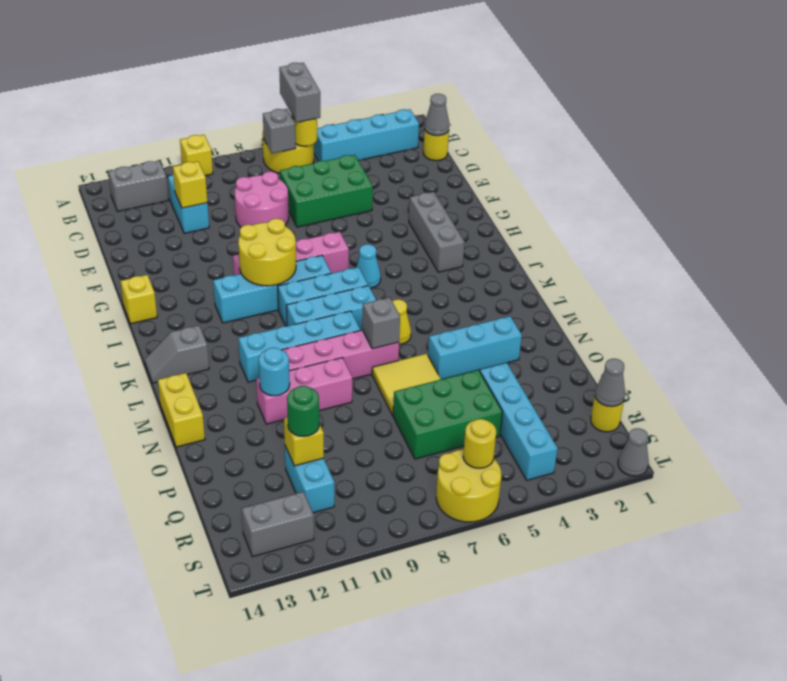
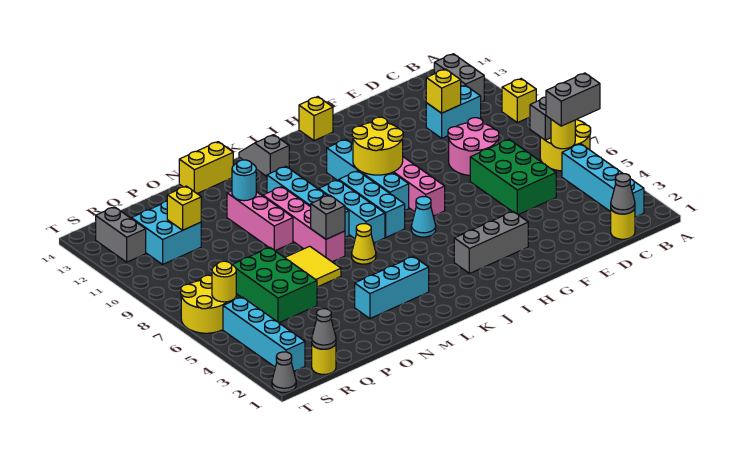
cyan 1x3 brick [428,316,522,380] -> cyan 1x3 brick turned to [355,257,429,318]
cyan 1x4 brick [480,363,558,480] -> cyan 1x4 brick turned to [223,297,305,371]
cyan 1x2 brick [285,446,334,513] -> cyan 2x2 brick [131,201,201,264]
green 1x1 round brick [287,386,319,436] -> none

